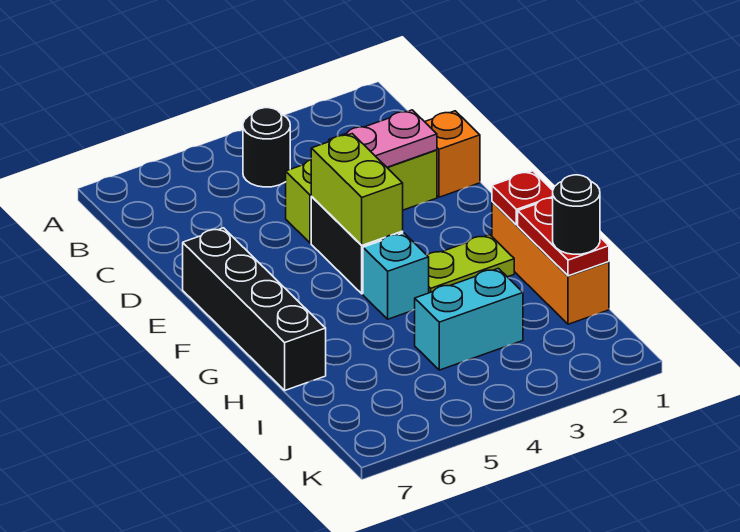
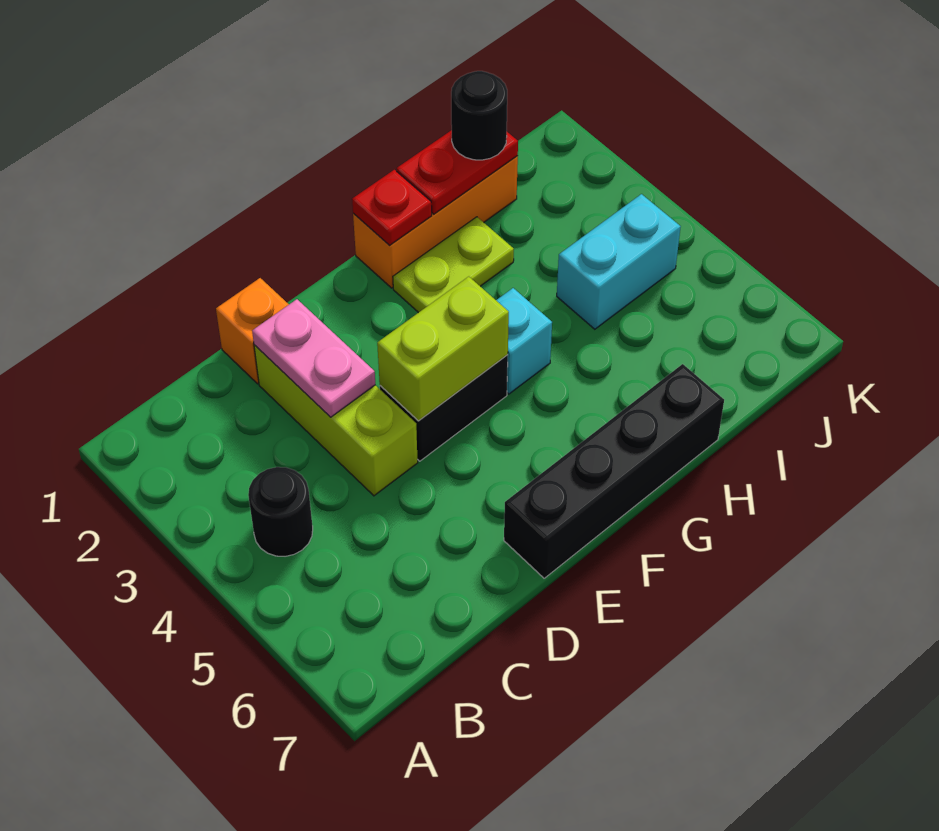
lime 1x2 plate [427,235,514,293] -> lime 1x2 plate turned to [393,217,514,313]
cyan 1x2 brick [415,268,523,370] -> cyan 1x2 brick turned to [557,194,681,329]

